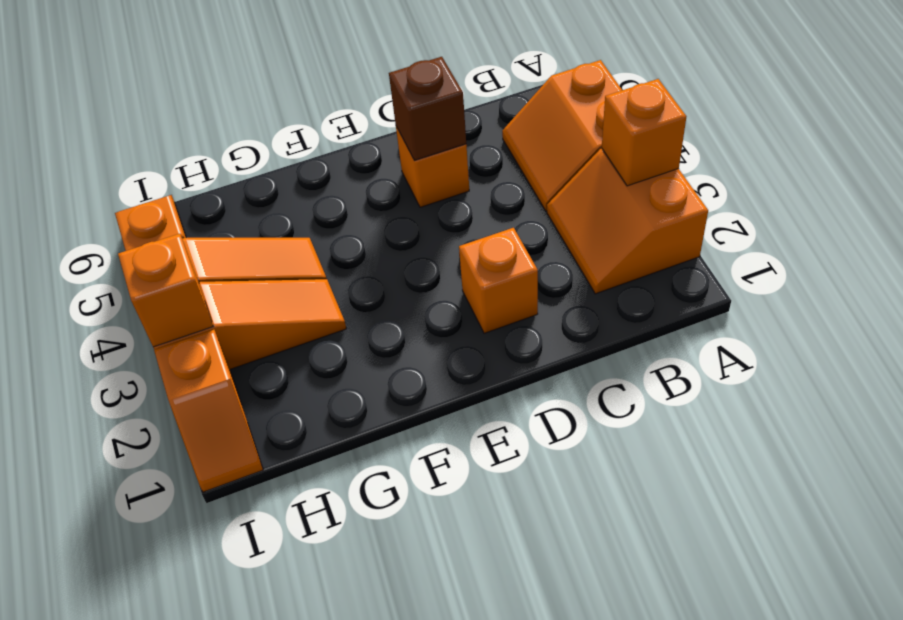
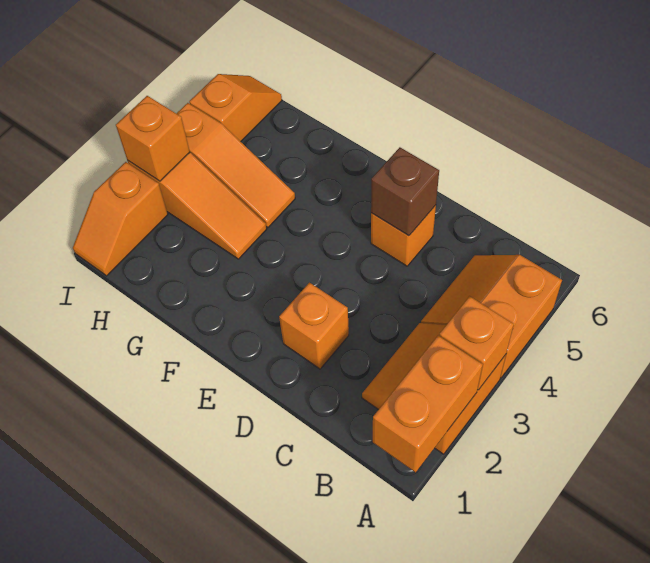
none -> orange 1x2 brick [373,336,483,472]

